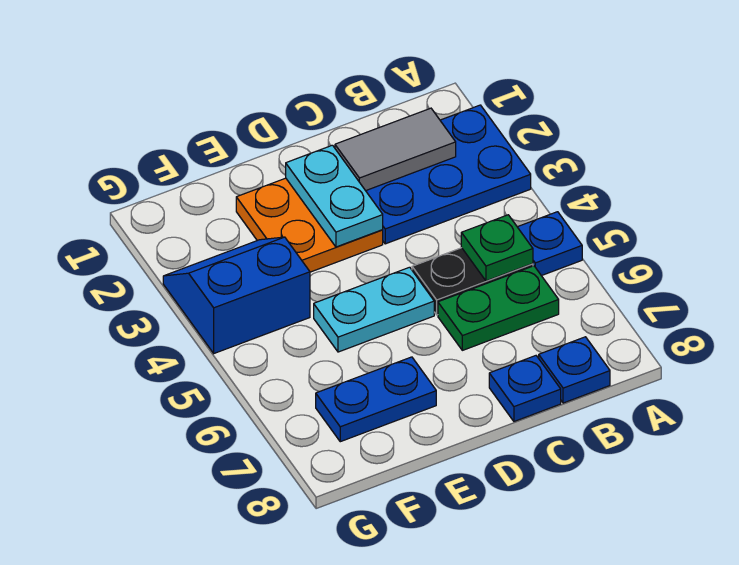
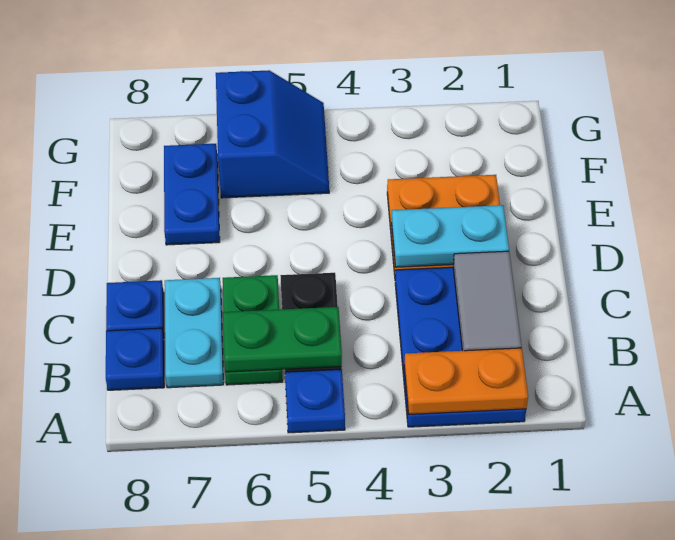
none -> orange 1x2 plate [404,348,528,414]
green 1x1 plate [461,215,533,281] -> green 1x2 plate [223,307,342,372]
cyan 1x2 plate [314,267,434,352] -> cyan 1x2 plate moved to [165,278,223,388]
blue 2x2 slope [163,237,310,353] -> blue 2x2 slope moved to [216,70,329,198]

